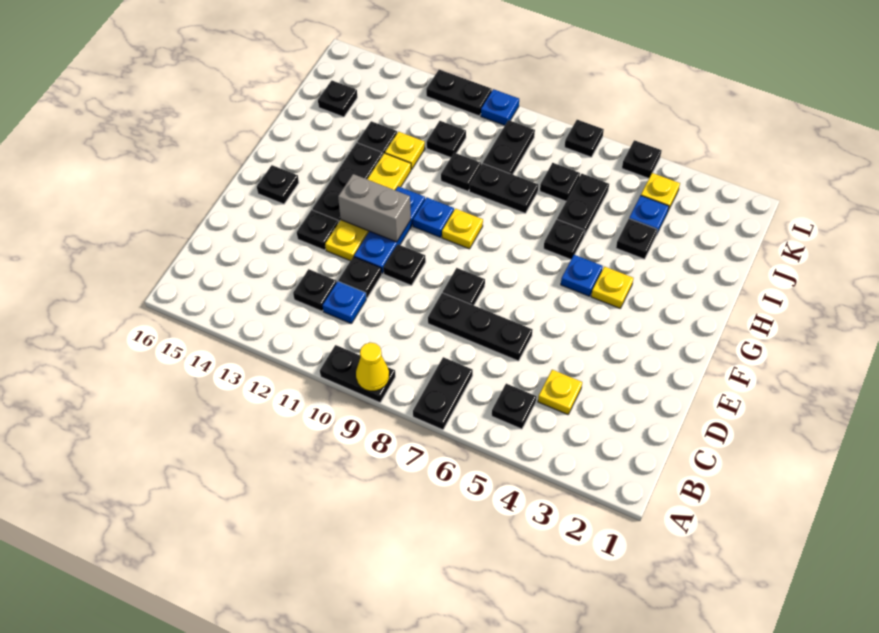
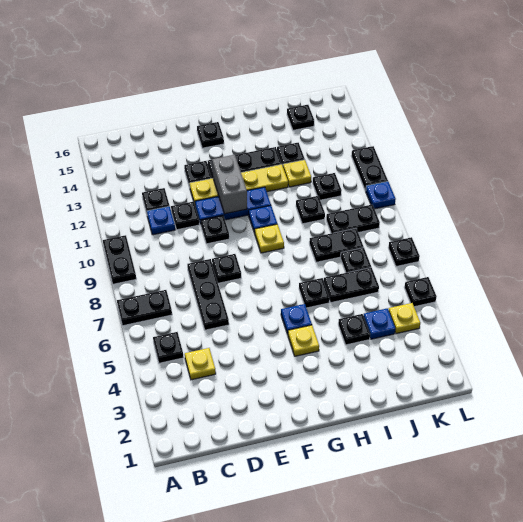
yellow 1x1 cone [356,343,389,391] -> none
black 1x2 plate [469,163,538,213] -> black 1x2 plate turned to [309,228,364,262]

